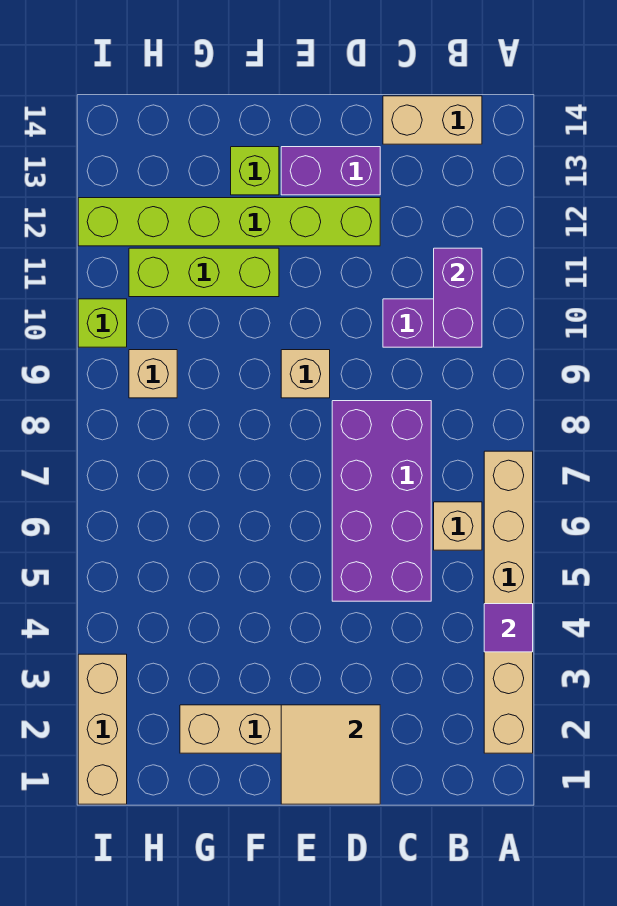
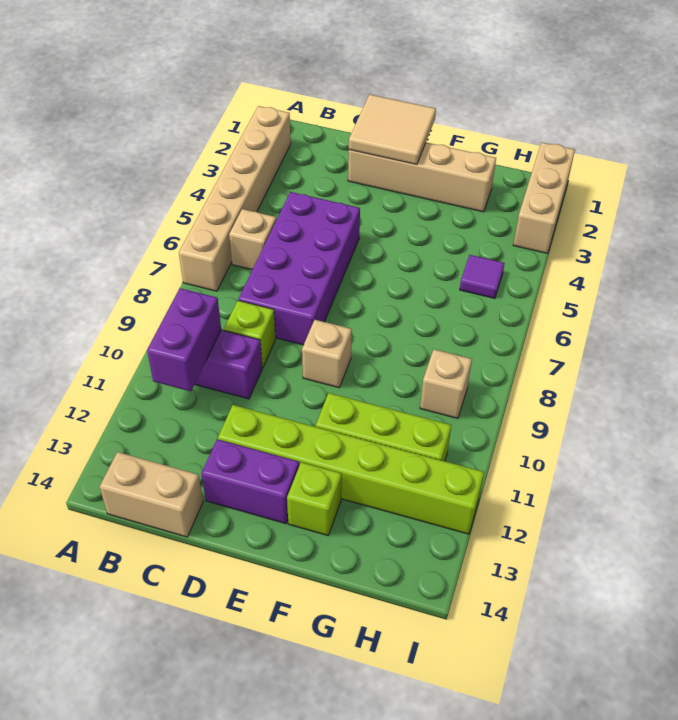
purple 1x1 tile [484,604,533,652] -> purple 1x1 tile moved to [460,255,505,298]
lime 1x1 brick [78,299,127,347] -> lime 1x1 brick moved to [224,301,276,368]

